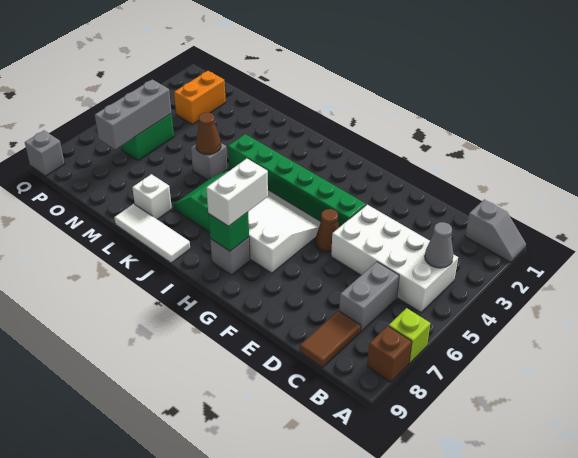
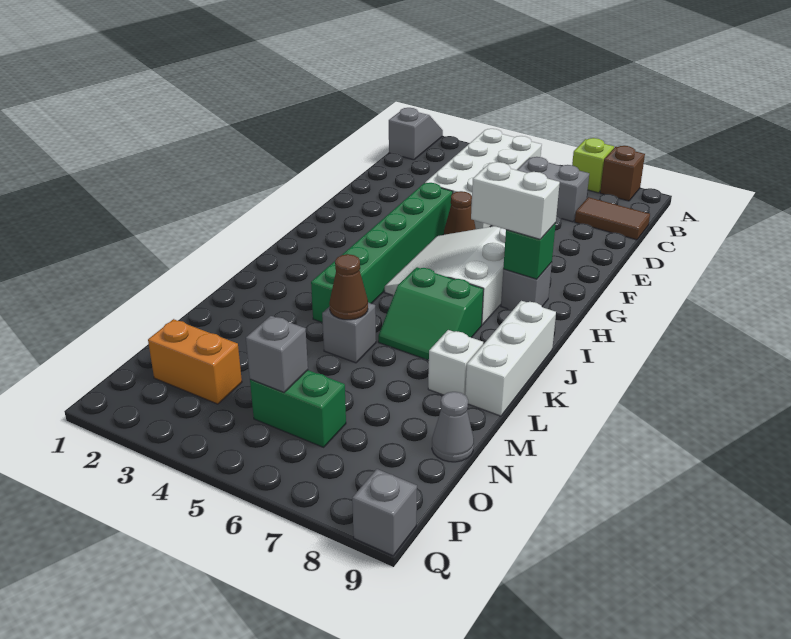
grey 1x1 cone [425,222,453,268] -> grey 1x1 cone moved to [432,392,474,462]
white 1x3 tile [114,204,190,263] -> white 1x3 brick [465,301,556,416]
grey 1x3 brick [95,79,172,149] -> grey 1x1 brick [246,316,308,392]

